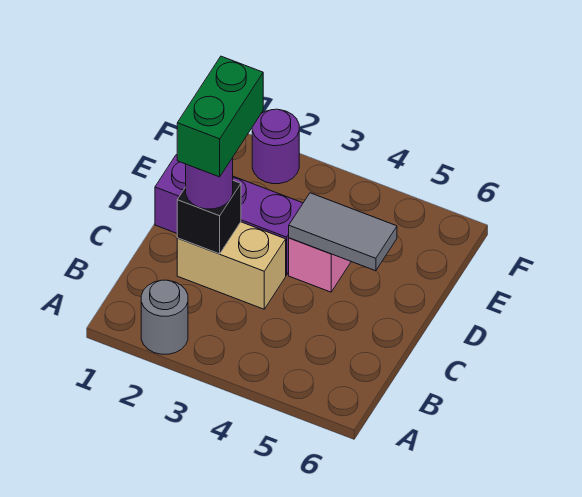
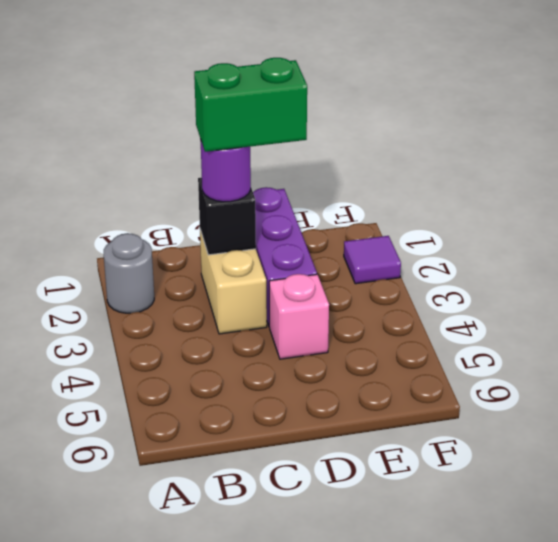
grey 1x2 tile [289,193,397,271] -> none
purple 1x1 round brick [252,109,299,184] -> purple 1x1 tile [344,236,401,284]

